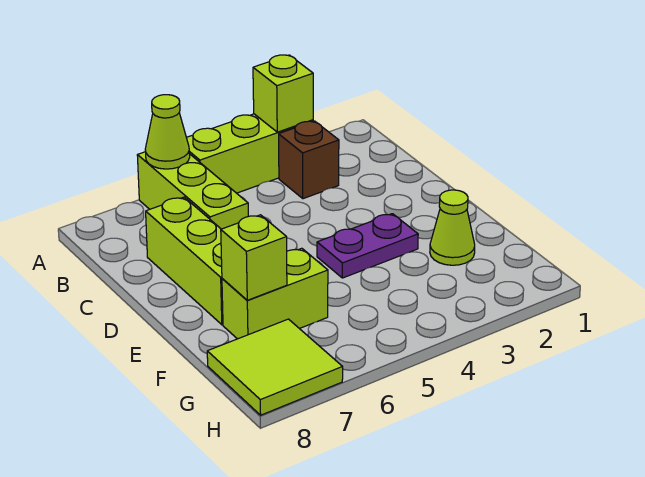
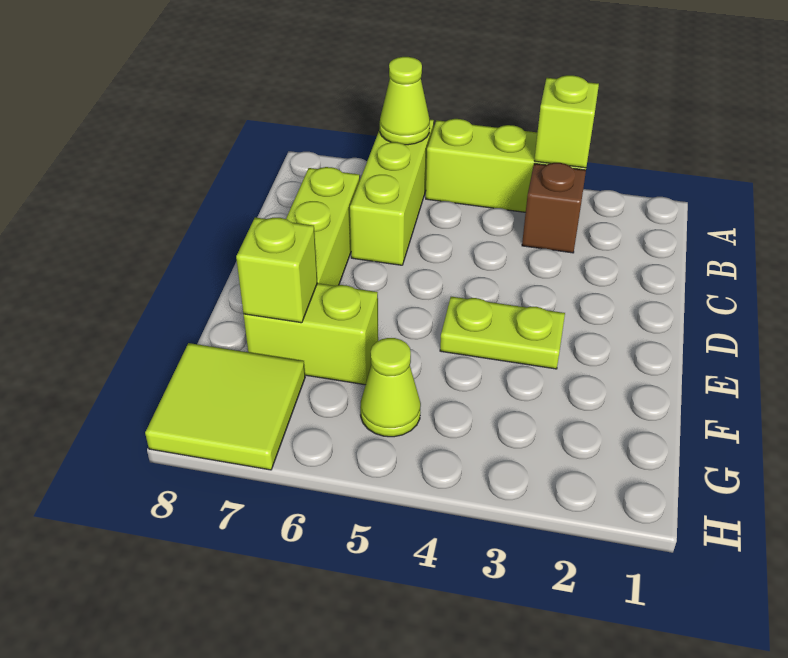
purple 1x2 plate [317,214,418,278] -> lime 1x2 plate [440,297,565,369]
lime 1x1 cone [430,190,475,265] -> lime 1x1 cone moved to [360,338,421,437]

